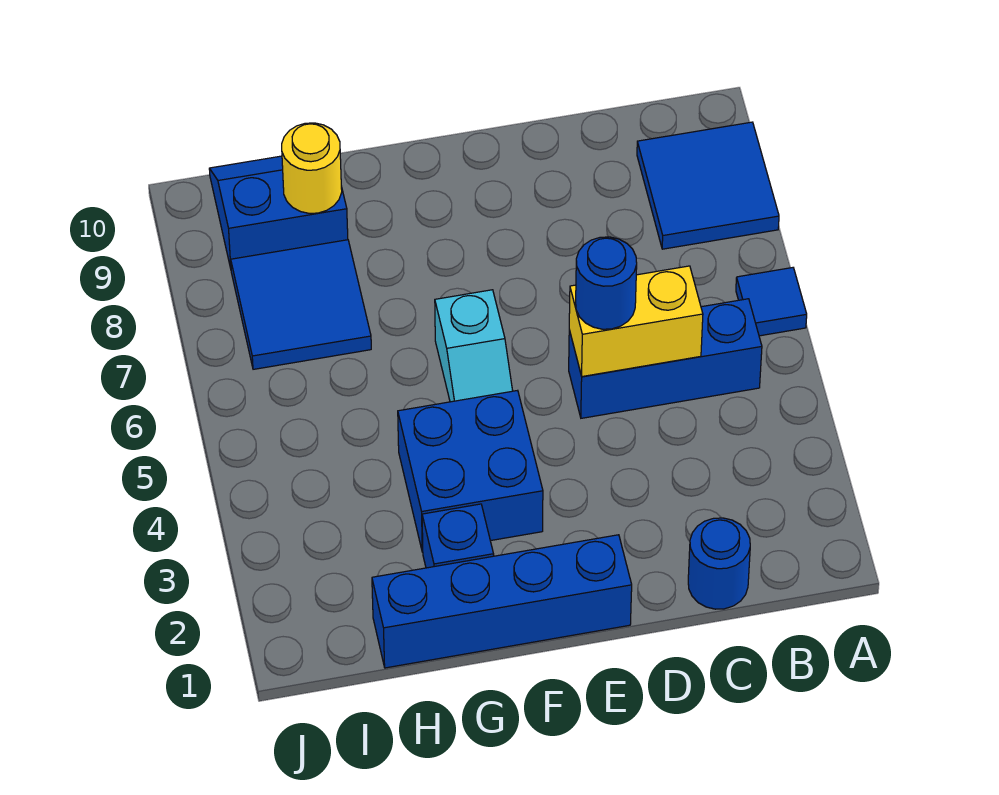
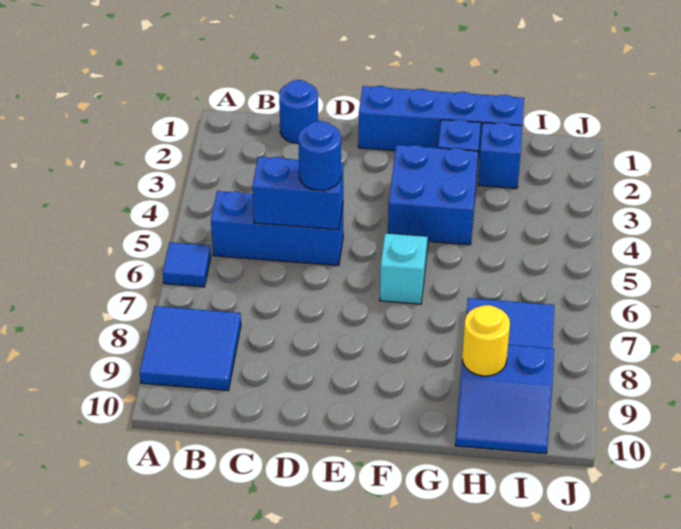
yellow 1x2 brick [569,266,703,376] -> blue 1x2 brick [252,157,343,230]
none -> blue 1x1 brick [478,123,522,188]

